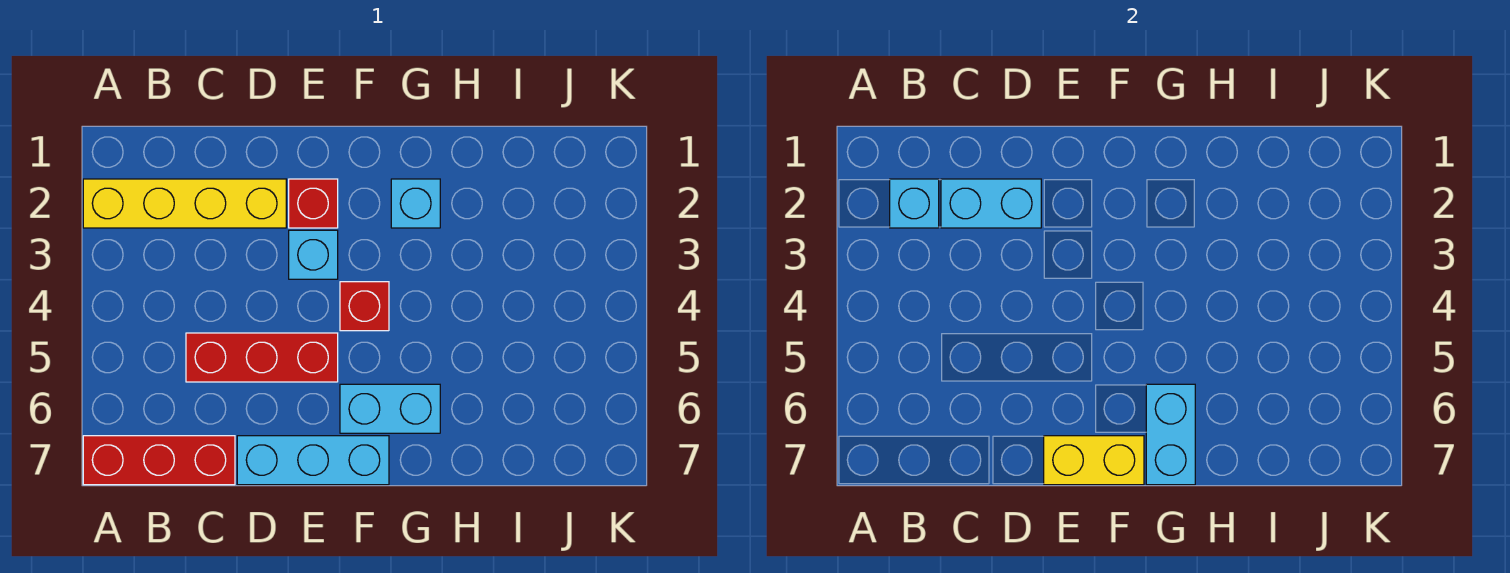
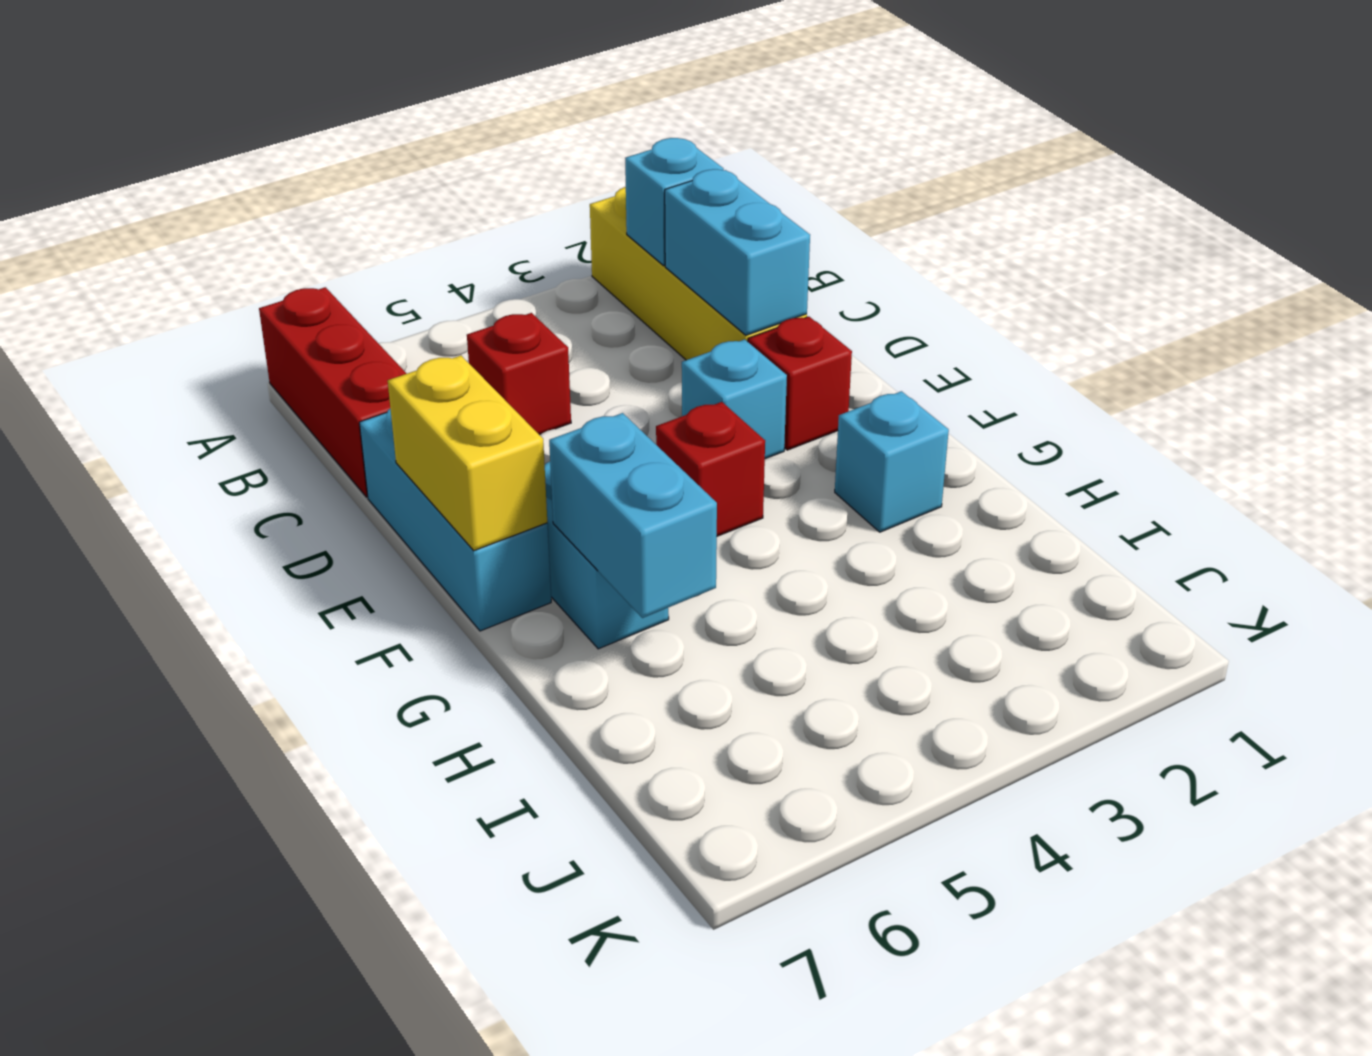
red 1x3 brick [186,333,338,382] -> red 1x1 brick [467,313,571,435]
cyan 1x2 brick [1146,384,1195,485] -> cyan 1x2 brick turned to [549,413,717,618]

